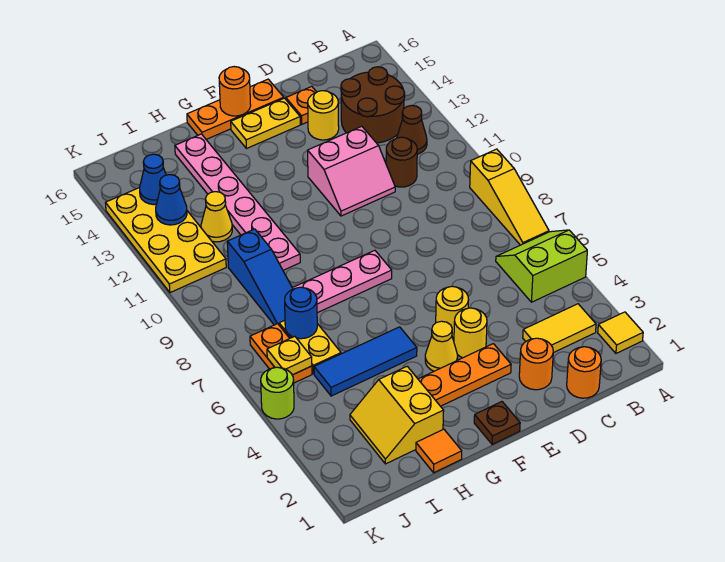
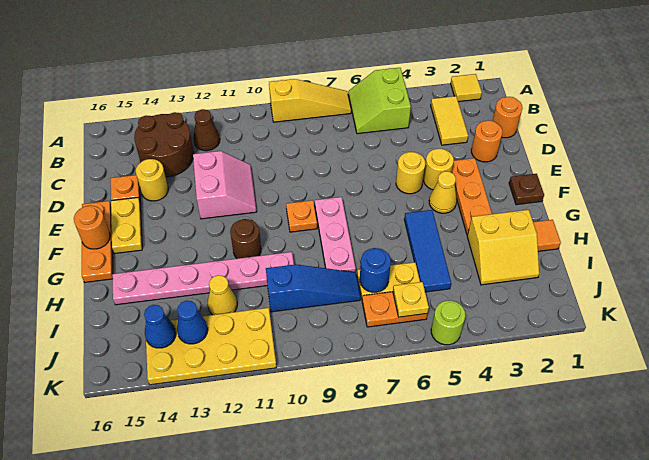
brown 1x1 round brick [386,137,417,187] -> brown 1x1 round brick moved to [230,219,261,259]
none -> orange 1x1 plate [286,200,317,232]

